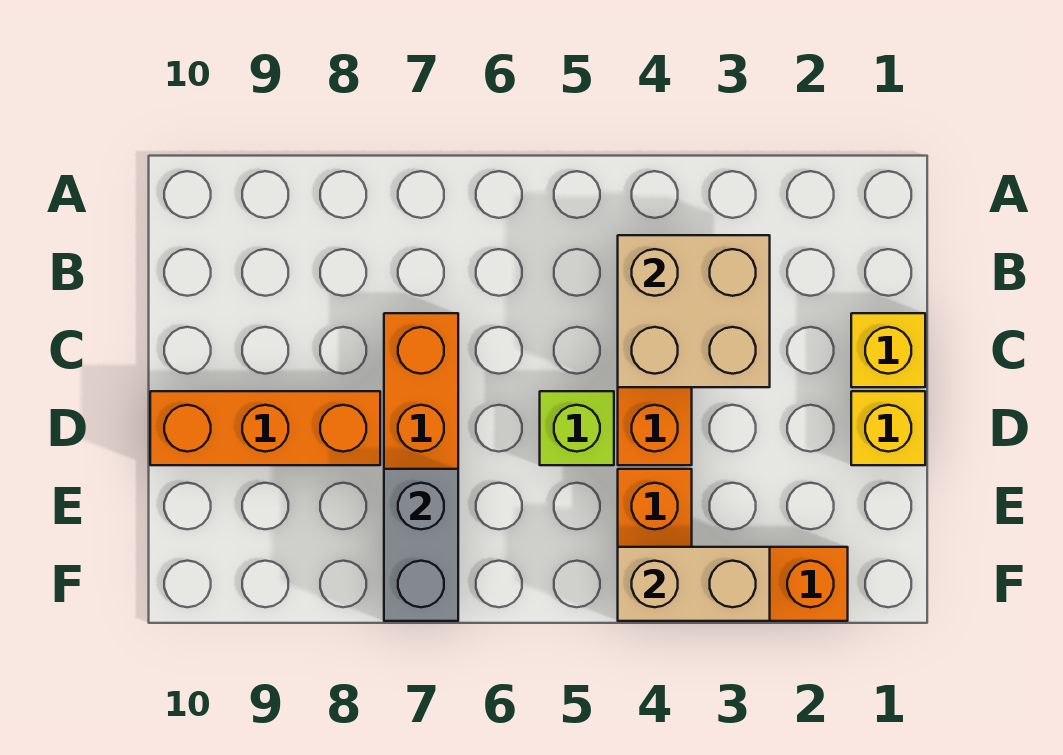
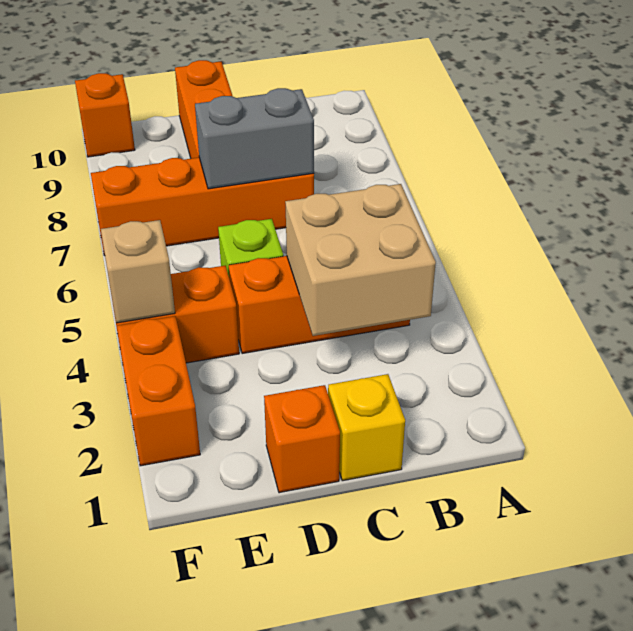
yellow 1x1 brick [851,391,925,465] -> orange 1x1 brick [264,385,340,493]
grey 1x2 brick [384,469,458,621] -> grey 1x2 brick moved to [195,88,314,189]
tan 1x2 brick [618,547,770,621] -> tan 1x1 brick [101,220,175,323]
none -> orange 1x1 brick [75,73,135,157]

